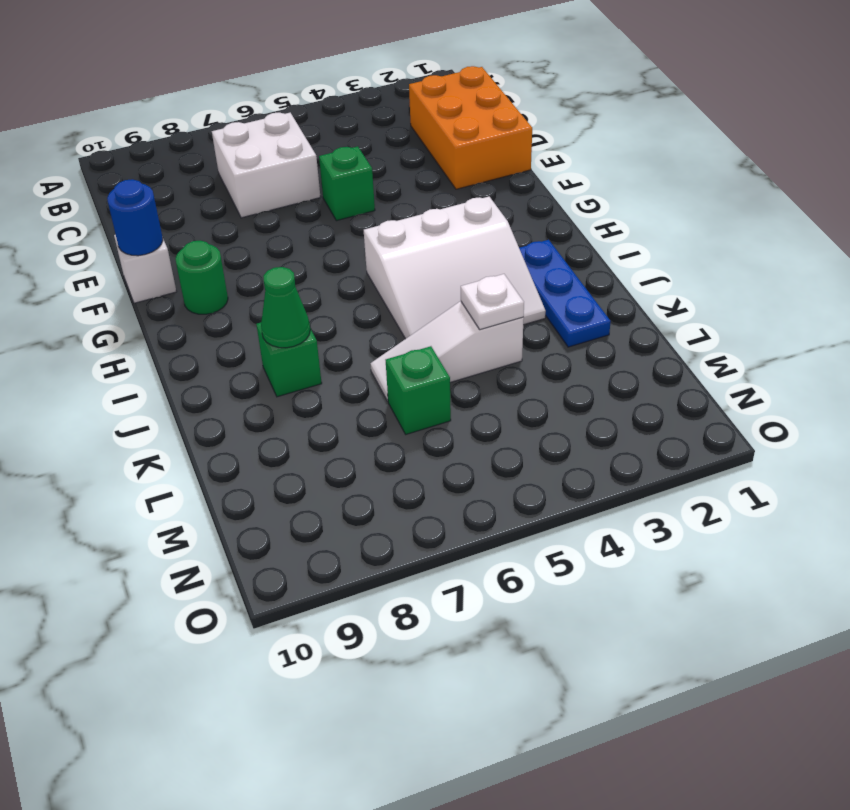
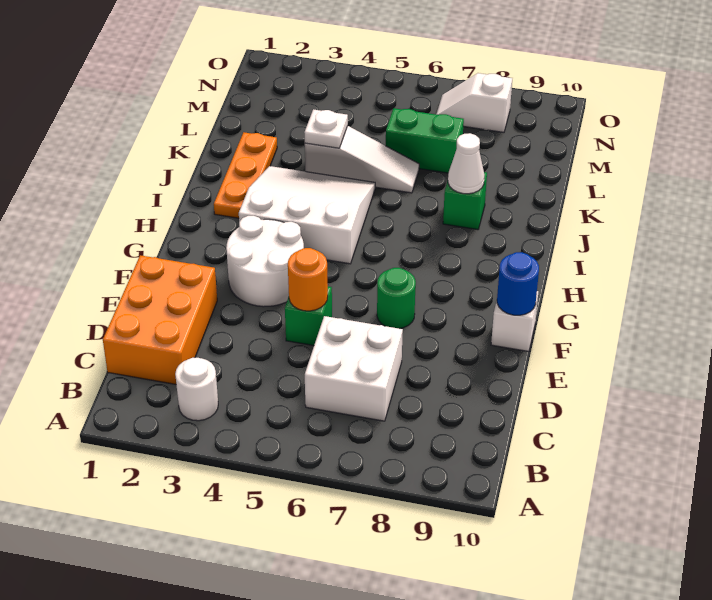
none -> white 1x1 round brick [175,358,218,421]
none -> orange 1x1 round brick [288,248,328,311]
none -> white 2x2 round brick [226,216,304,307]
green 1x1 round brick [175,241,228,314] -> green 1x1 round brick moved to [377,268,416,329]
blue 1x3 plate [519,240,611,347] -> orange 1x3 plate [214,132,277,218]
green 1x1 cone [261,267,310,348] -> white 1x1 cone [448,133,484,194]
green 1x1 brick [386,346,451,434] -> green 1x2 brick [386,108,464,173]
none -> white 1x2 slope [436,73,512,132]

